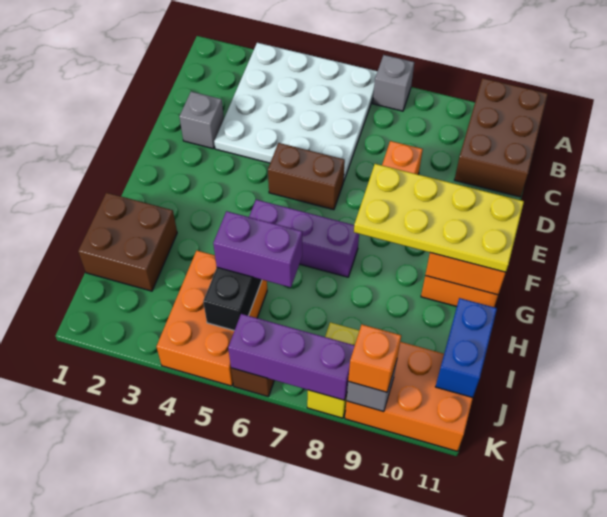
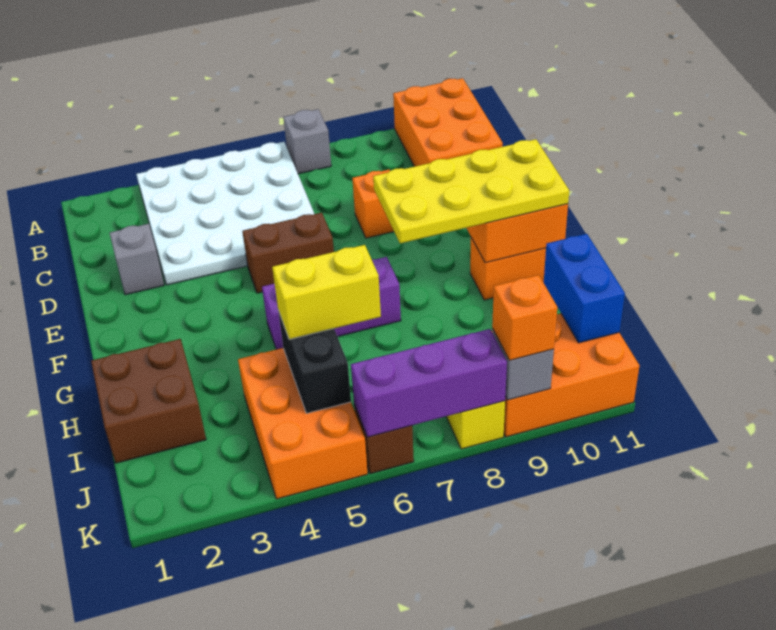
brown 2x3 brick [455,78,548,197] -> orange 2x3 brick [393,78,503,167]
purple 1x2 brick [213,211,302,287] -> yellow 1x2 brick [272,245,381,339]

